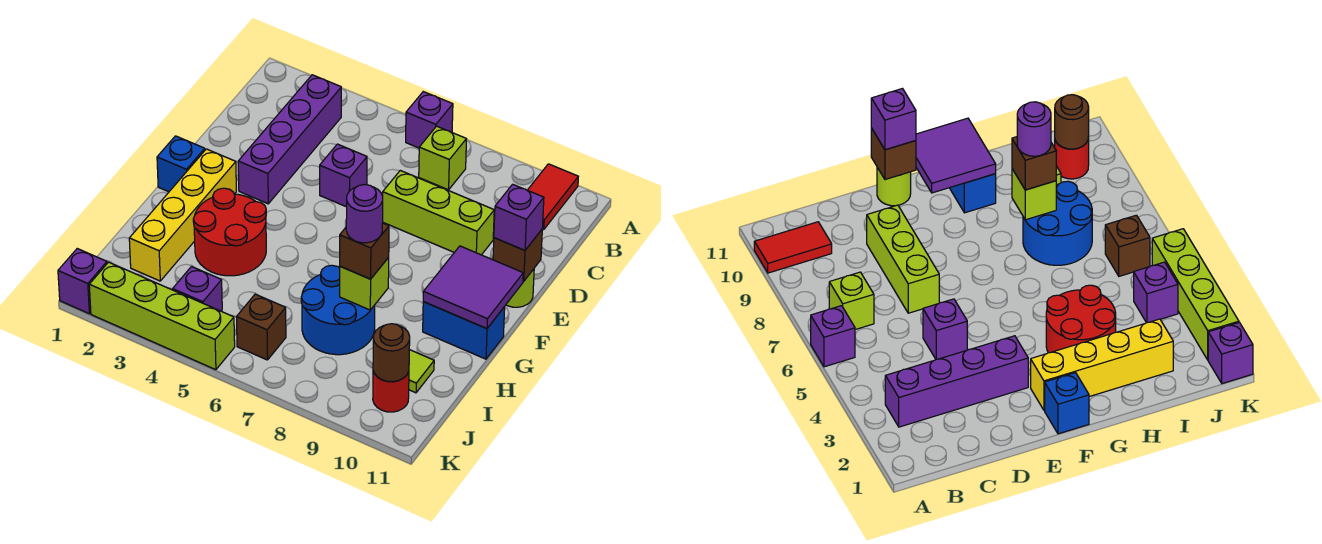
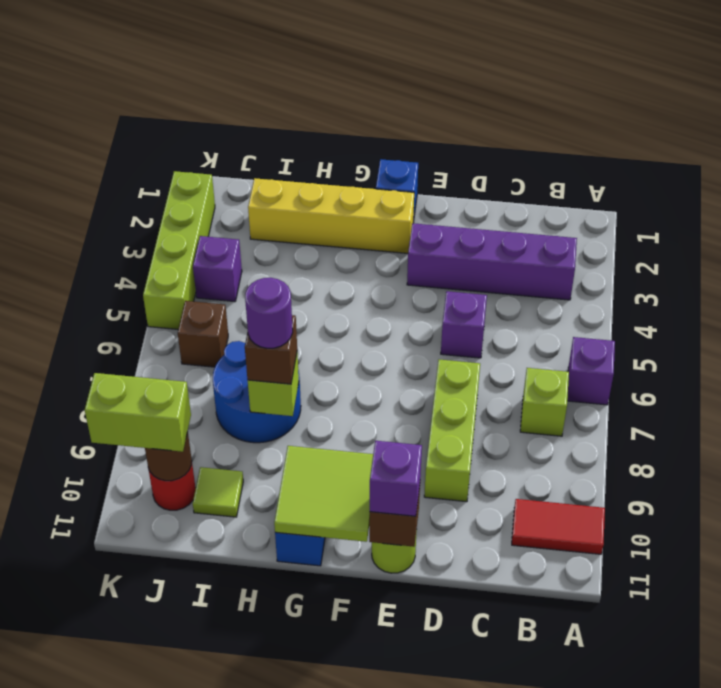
purple 2x2 tile [423,246,523,329] -> lime 2x2 tile [274,446,373,542]
red 2x2 round brick [193,188,266,276] -> none
none -> lime 1x2 brick [85,373,191,452]
purple 1x1 brick [58,249,107,314] -> none

